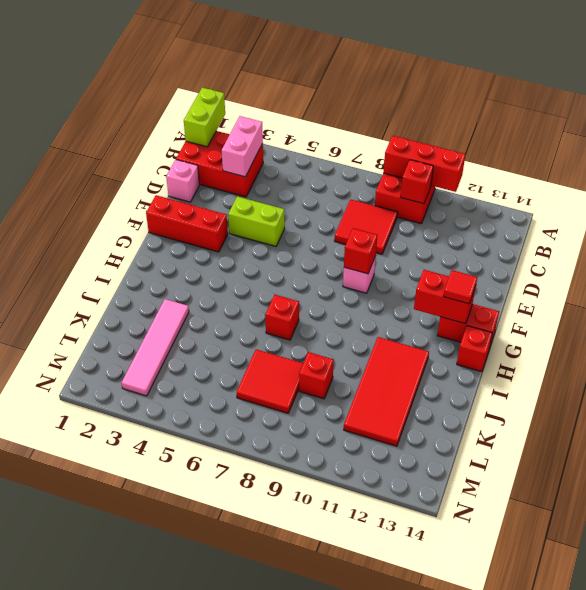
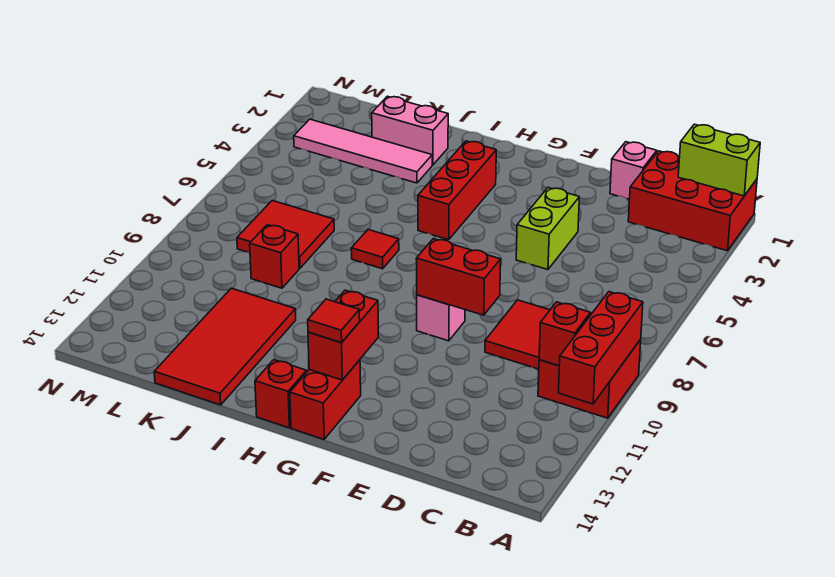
red 2x3 brick [176,131,263,197] -> red 2x3 brick turned to [628,151,757,251]
pink 1x2 brick [222,116,263,177] -> pink 1x2 brick moved to [372,96,448,165]
red 1x3 brick [146,195,228,252] -> red 1x3 brick moved to [418,141,496,240]
red 1x1 brick [344,228,377,274] -> red 1x2 brick [416,239,501,315]
red 1x1 brick [265,295,299,340] -> red 1x1 tile [351,229,399,269]
red 2x4 tile [344,337,429,446] -> red 2x4 tile turned to [154,288,296,405]

